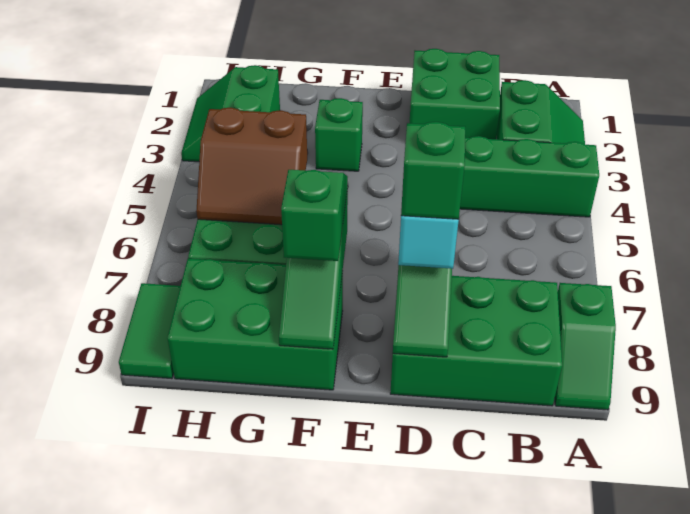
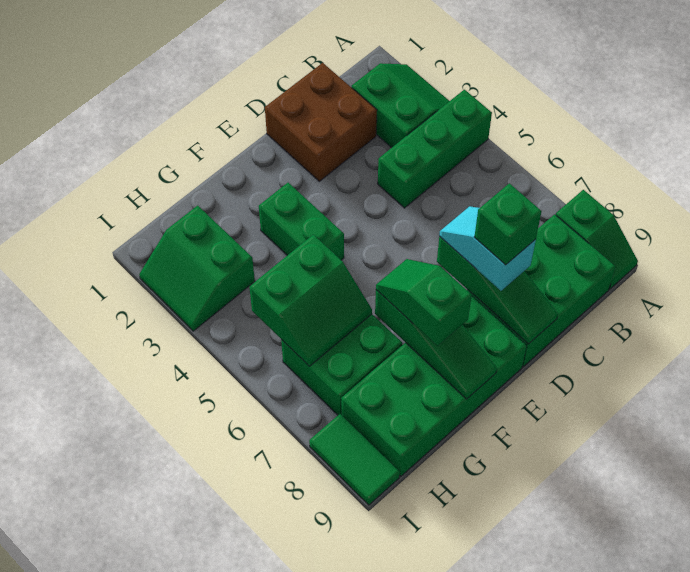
green 2x2 brick [410,49,500,139] -> brown 2x2 brick [265,63,377,181]
green 1x1 brick [315,98,363,171] -> green 1x2 brick [259,183,344,260]
green 2x3 brick [167,258,343,390] -> green 2x4 brick [341,296,527,476]
brown 2x2 slope [196,107,307,225] -> green 2x2 slope [249,235,372,366]

